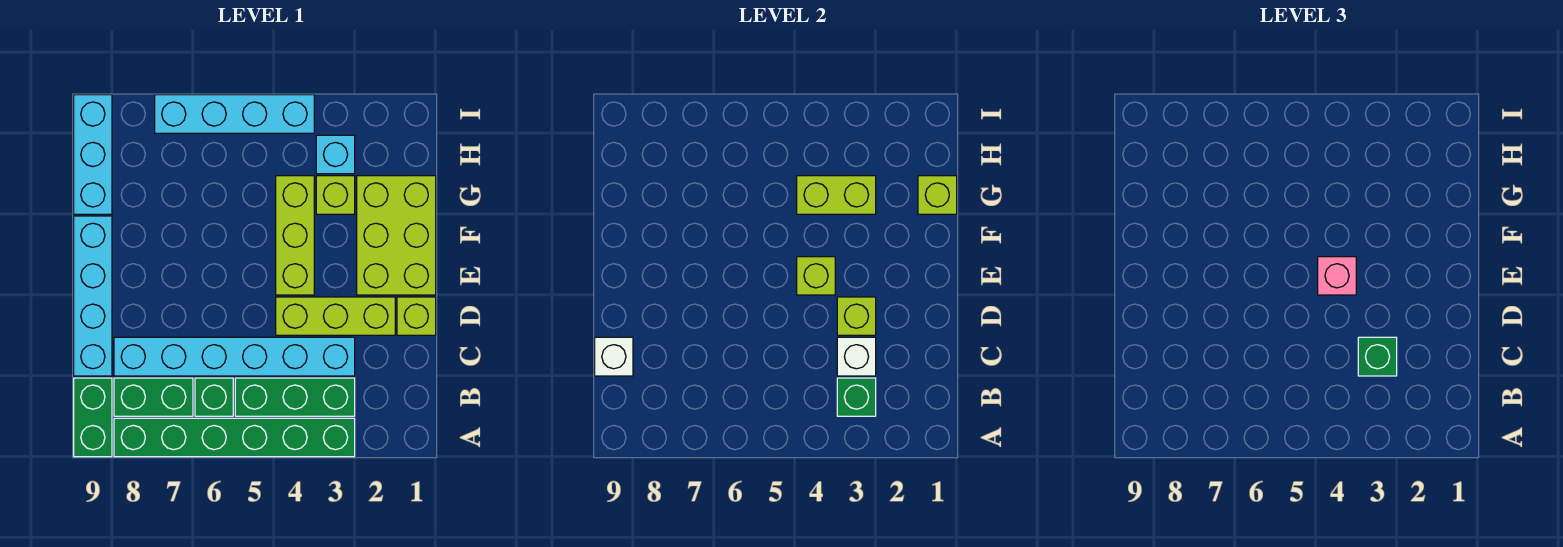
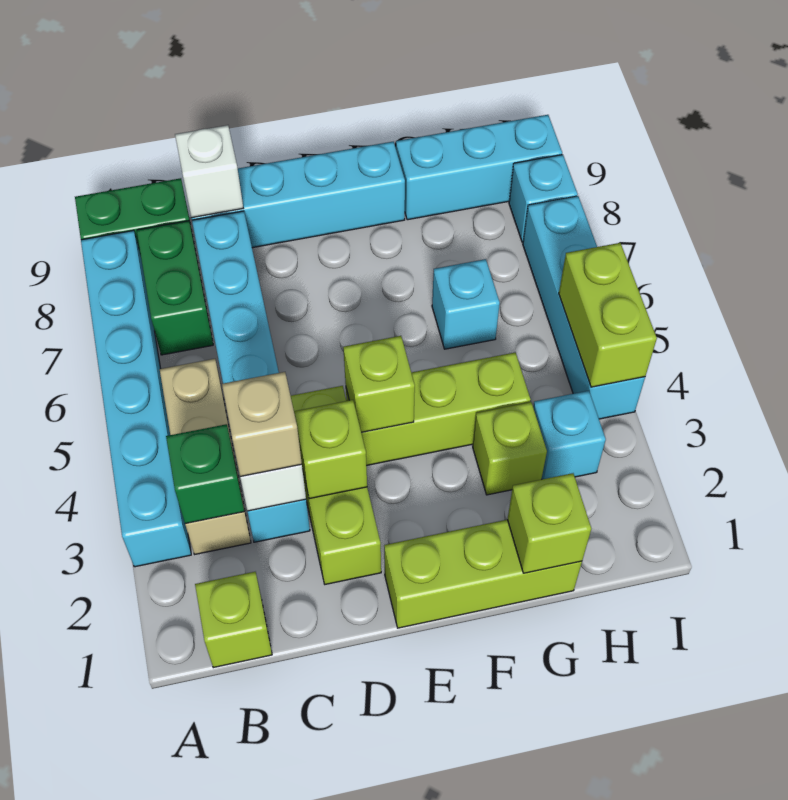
green 1x6 brick [114,418,355,457] -> cyan 1x6 brick [81,231,191,567]
green 1x3 brick [235,378,355,416] -> tan 1x3 brick [160,359,251,554]
green 1x1 brick [195,378,233,416] -> none
green 1x1 brick [1358,337,1397,376] -> tan 1x1 brick [222,372,302,477]
lime 1x1 brick [397,297,436,335] -> lime 1x1 brick moved to [195,572,272,668]
lime 2x3 brick [357,176,436,295] -> lime 1x3 brick [384,520,582,628]
pink 1x1 brick [1318,257,1356,295] -> none
lime 1x2 brick [797,176,876,214] -> lime 1x2 brick moved to [559,243,657,387]
none -> cyan 1x1 brick [432,259,500,349]
none -> cyan 1x1 brick [509,155,578,242]

